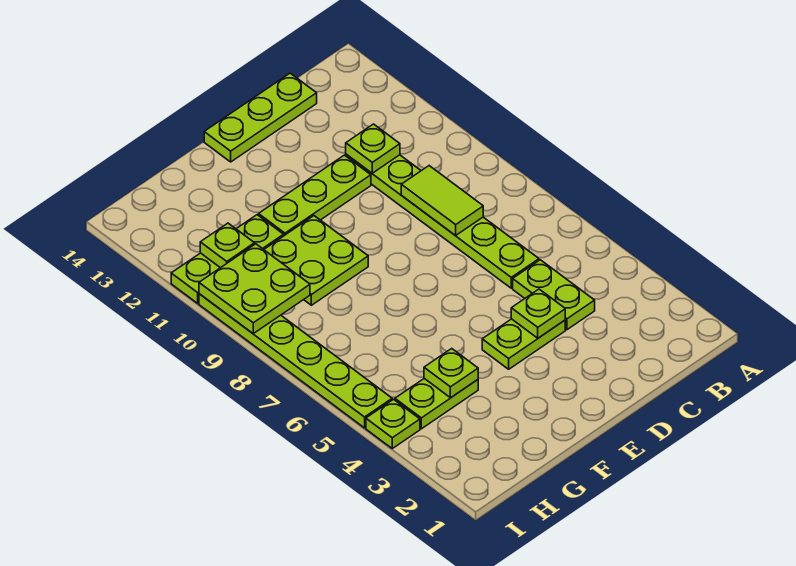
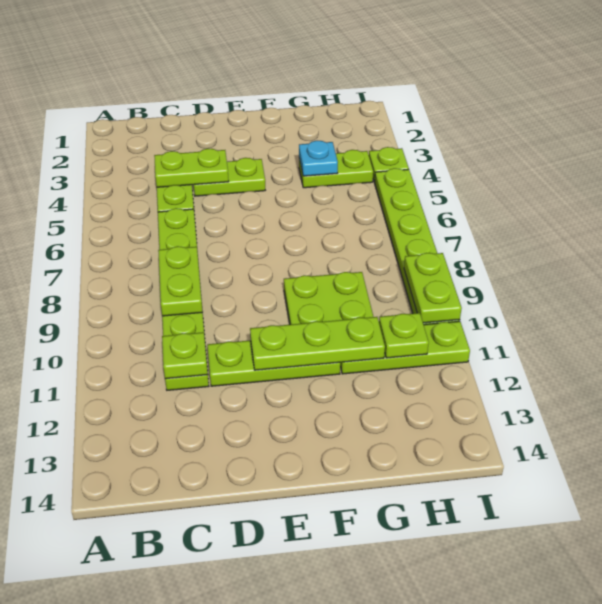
lime 1x2 tile [401,166,483,236] -> lime 1x2 plate [158,246,203,316]
lime 1x3 plate [204,73,317,162] -> lime 1x3 plate moved to [250,317,385,370]
lime 1x1 plate [511,289,565,338] -> lime 1x2 plate [154,149,229,187]
lime 1x1 plate [424,349,478,398] -> cyan 1x1 plate [299,141,338,176]
lime 2x2 plate [199,244,310,333] -> lime 1x2 plate [404,253,462,323]

